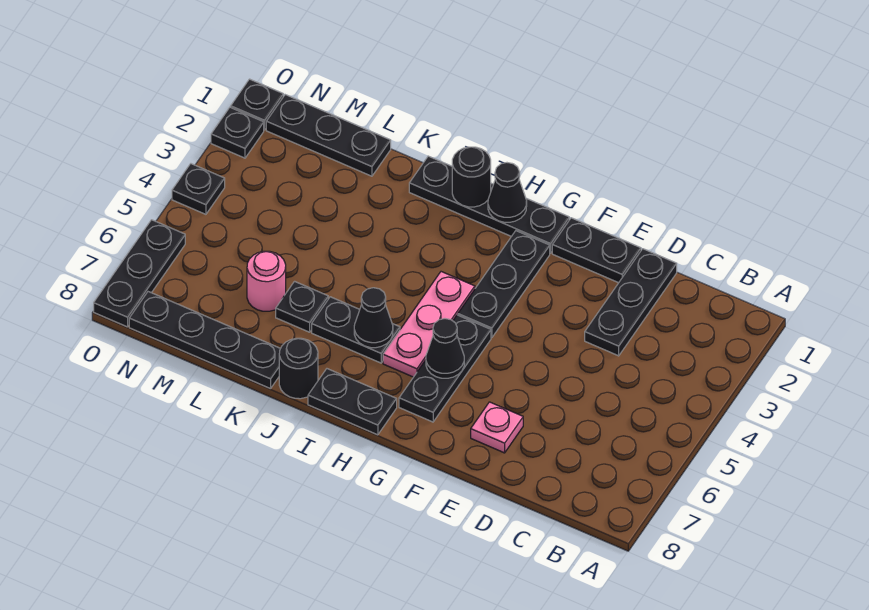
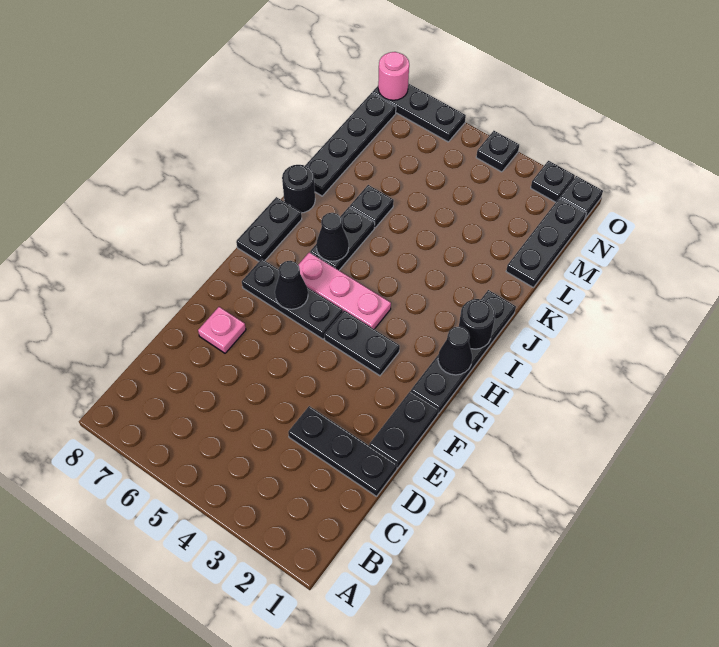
black 1x3 plate [458,231,550,338] -> black 1x2 plate [324,311,400,376]
pink 1x1 round brick [247,251,286,311] -> pink 1x1 round brick moved to [378,52,409,100]

